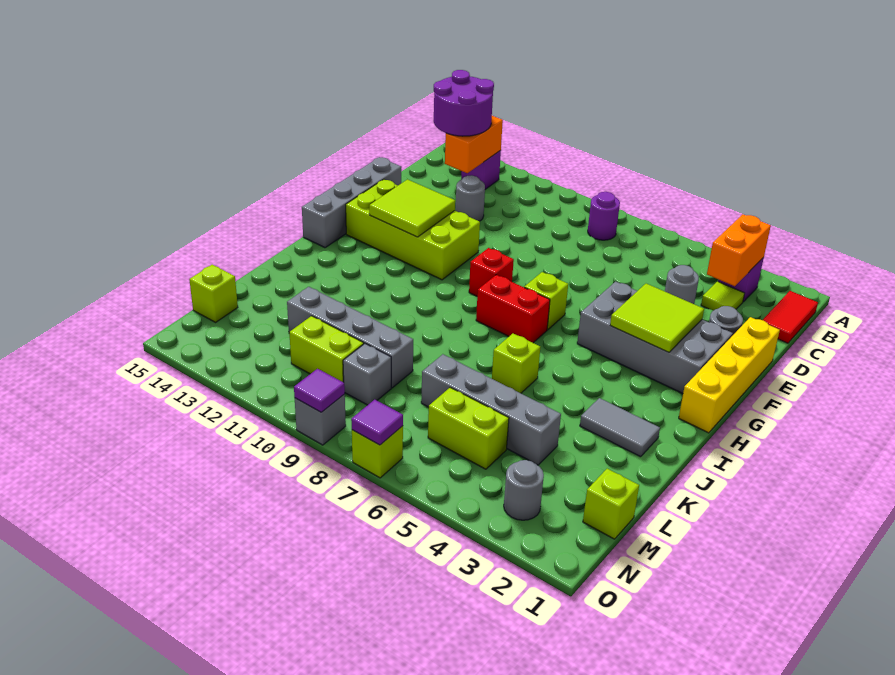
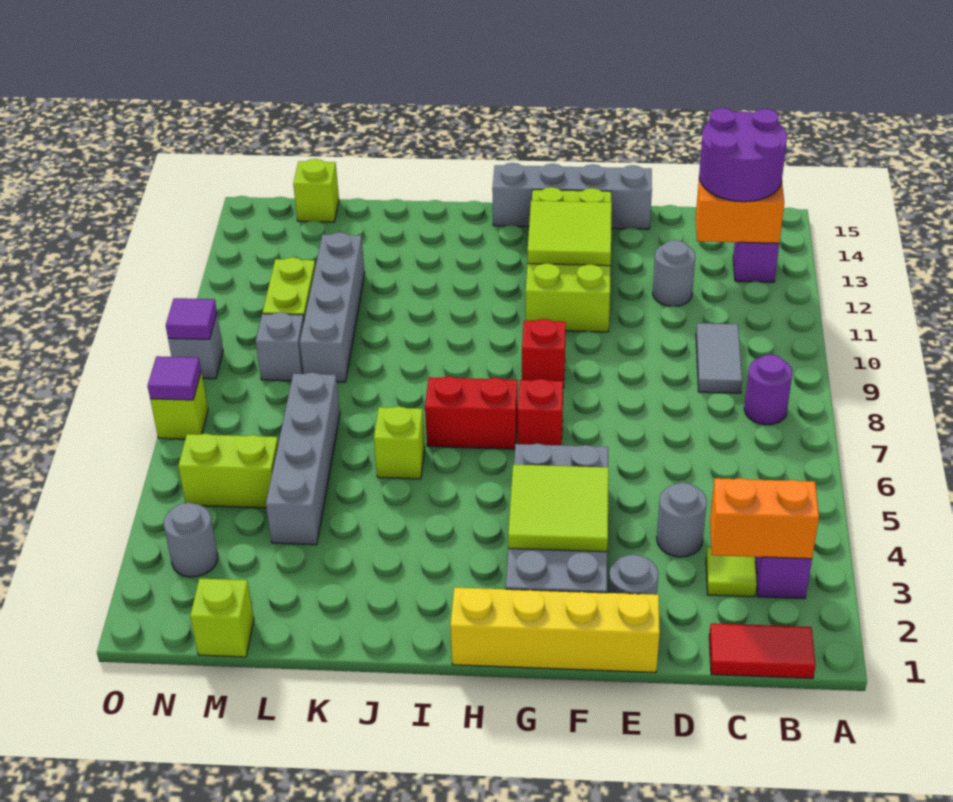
lime 1x1 brick [524,272,568,330] -> red 1x1 brick [518,379,563,445]
red 1x2 brick [476,275,550,343] -> red 1x2 brick turned to [425,376,518,449]
grey 1x2 tile [580,398,660,457] -> grey 1x2 tile moved to [696,323,742,393]
lime 1x2 brick [428,388,509,469] -> lime 1x2 brick turned to [178,434,278,508]

